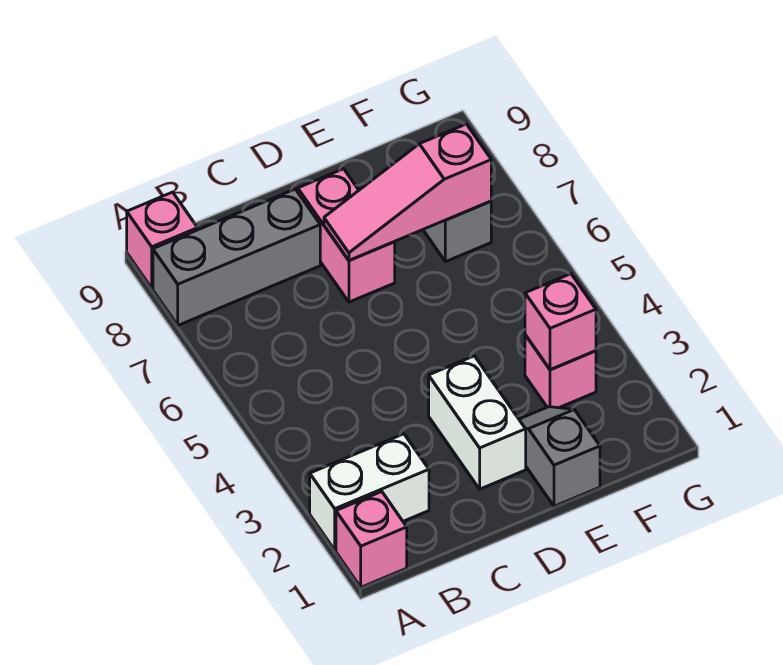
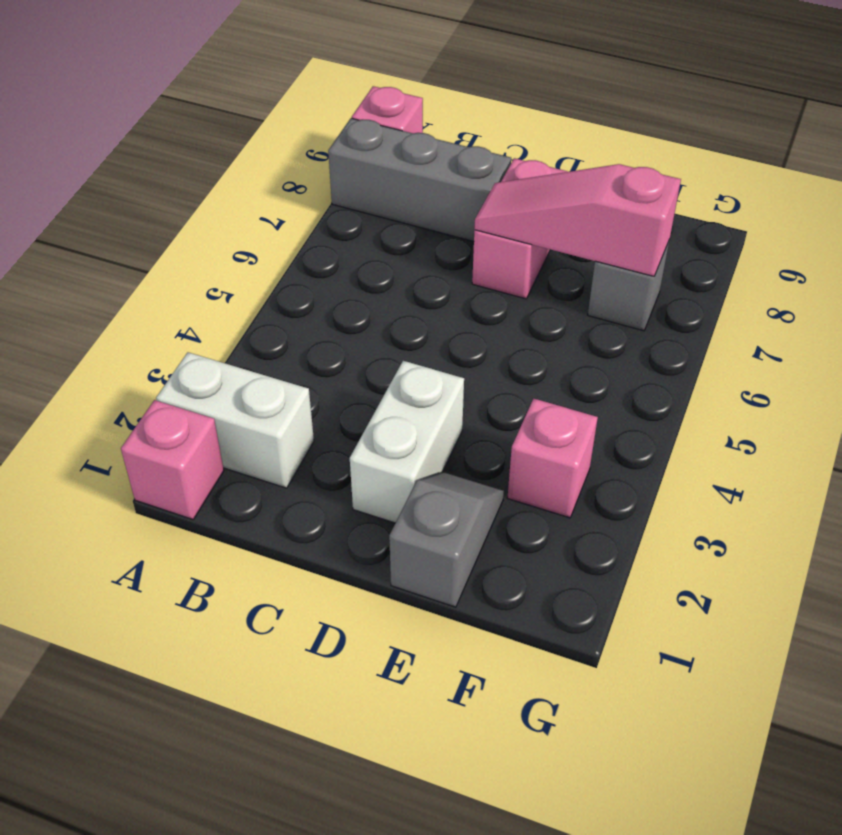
pink 1x1 brick [525,274,596,370] -> none

